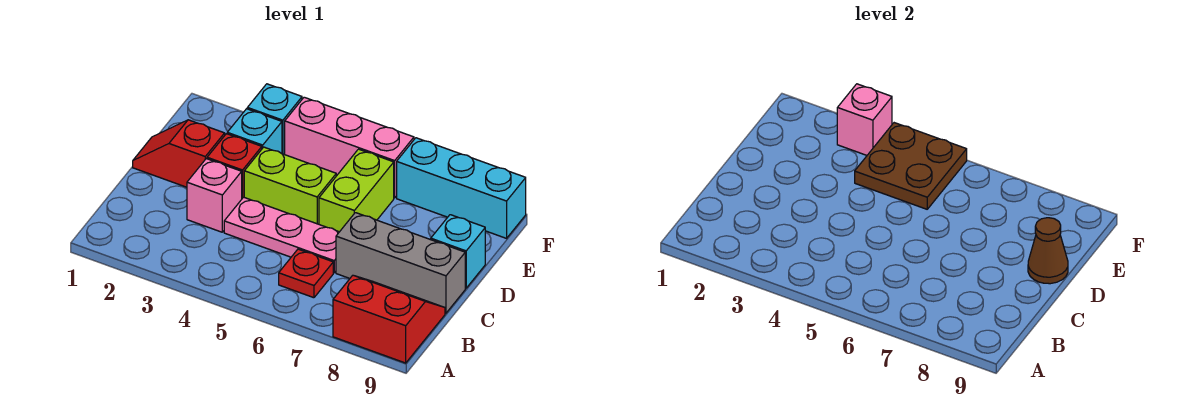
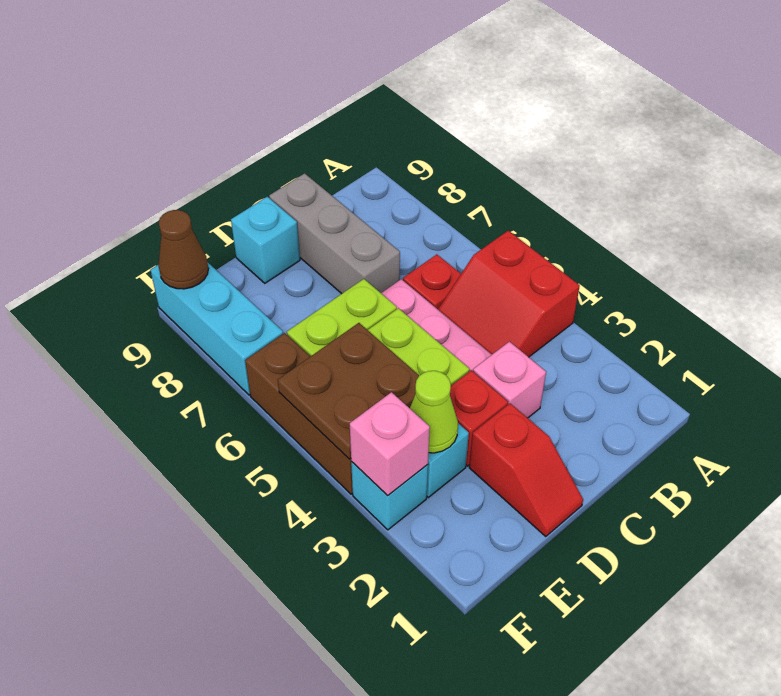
red 2x2 slope [333,275,445,363] -> red 2x2 slope moved to [438,231,580,357]
brown 1x1 cone [1028,218,1068,284] -> brown 1x1 cone moved to [158,210,209,289]
none -> lime 1x1 cone [410,371,458,453]
pink 1x3 brick [285,97,414,198] -> brown 1x3 brick [245,333,353,494]

